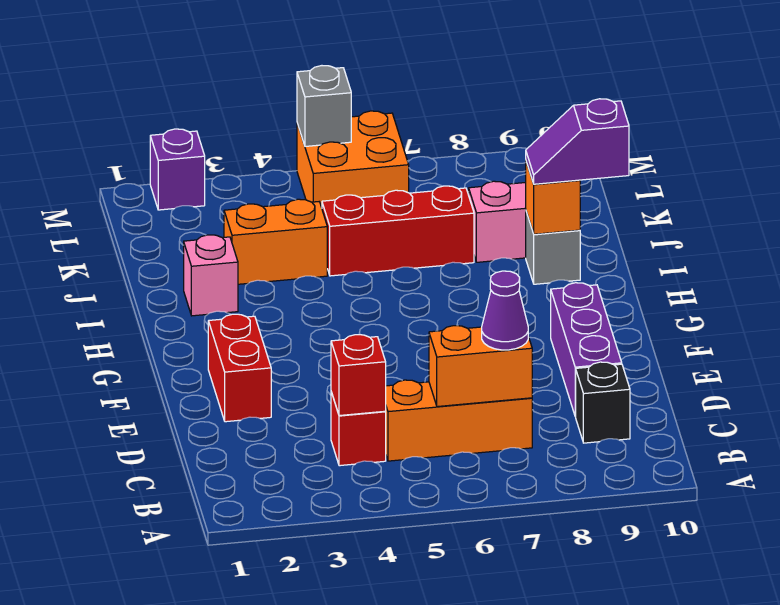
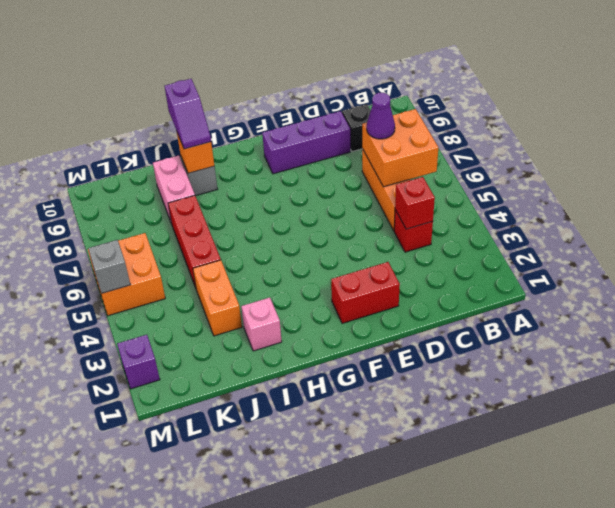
orange 1x2 brick [429,326,532,407] -> orange 2x2 brick [362,109,438,187]

